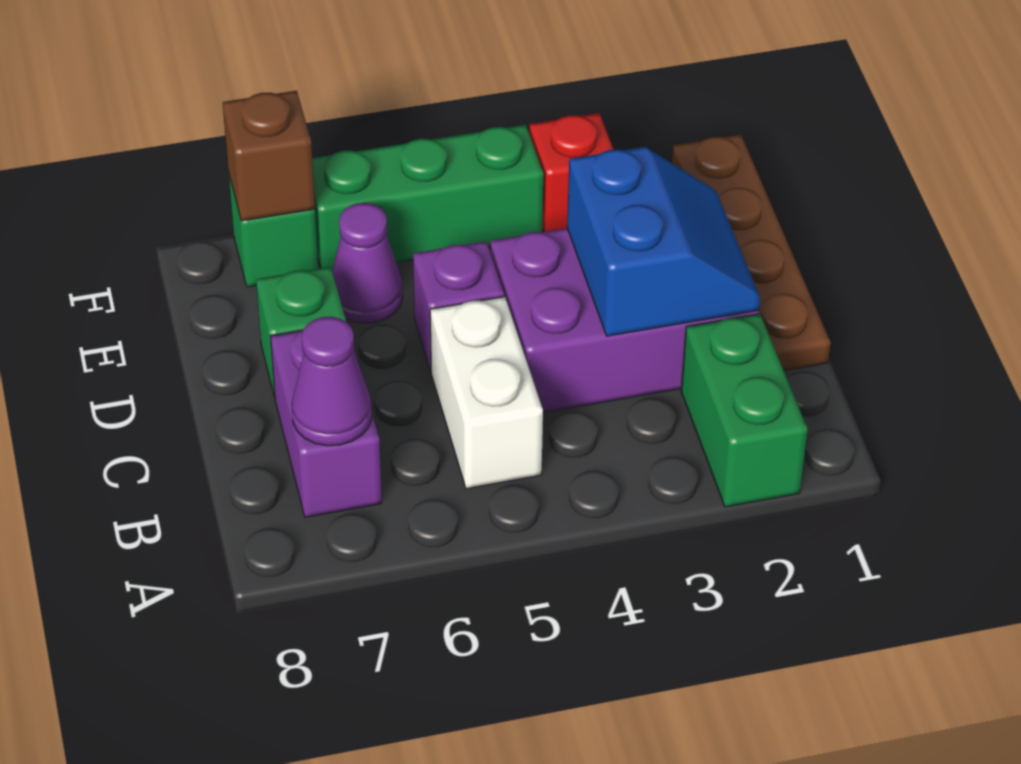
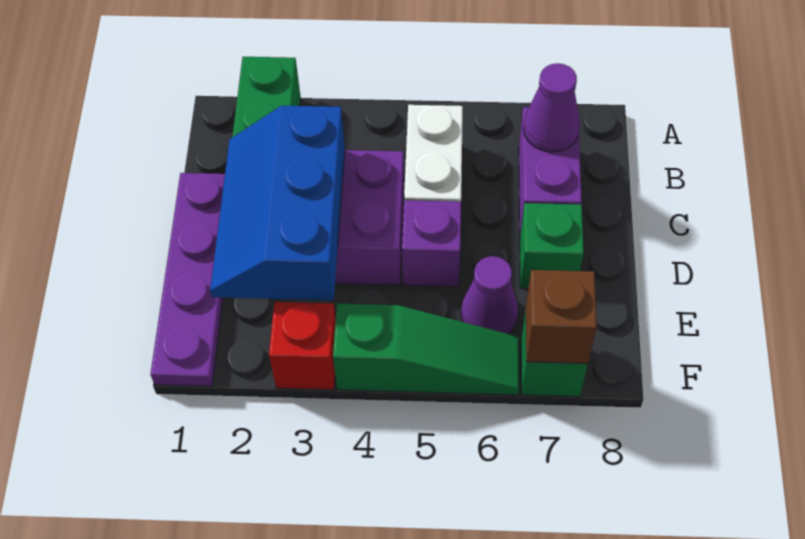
brown 1x4 plate [672,135,831,371] -> purple 1x4 plate [151,173,225,386]
blue 2x2 slope [567,147,760,336] -> blue 2x3 slope [210,106,345,300]
green 1x3 brick [312,125,543,270] -> green 1x3 slope [333,304,519,395]

